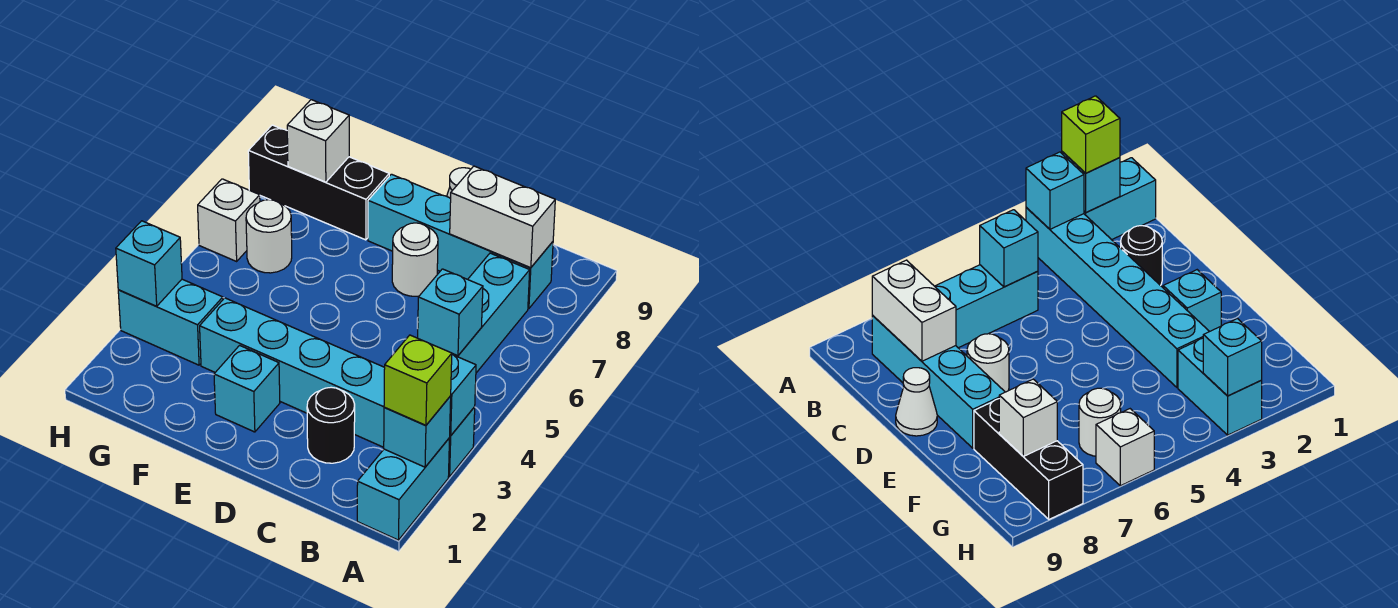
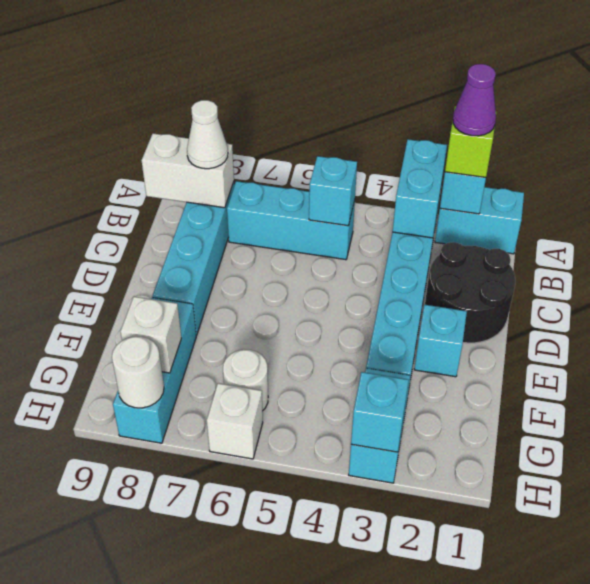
none -> purple 1x1 cone [453,64,496,136]
cyan 1x1 brick [450,355,476,436] -> cyan 1x2 brick [393,139,447,238]
white 1x2 brick [450,166,555,268] -> white 1x2 brick turned to [142,133,234,208]
black 1x1 round brick [307,387,355,463] -> black 2x2 round brick [425,242,515,343]
white 1x1 round brick [392,223,438,296] -> white 1x1 round brick moved to [112,336,164,408]
white 1x1 cone [896,368,937,436] -> white 1x1 cone moved to [187,100,228,169]
black 1x3 brick [248,125,389,240] -> cyan 1x3 brick [113,298,196,443]

